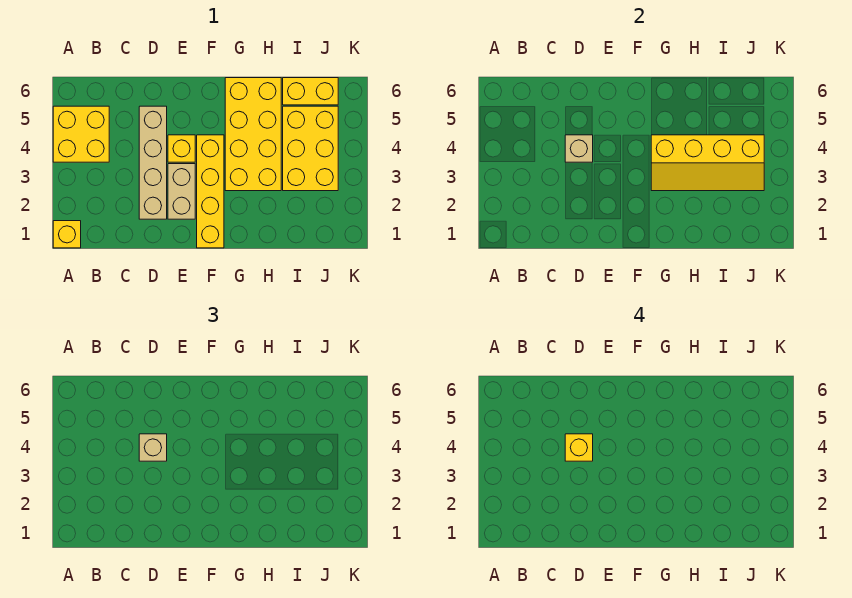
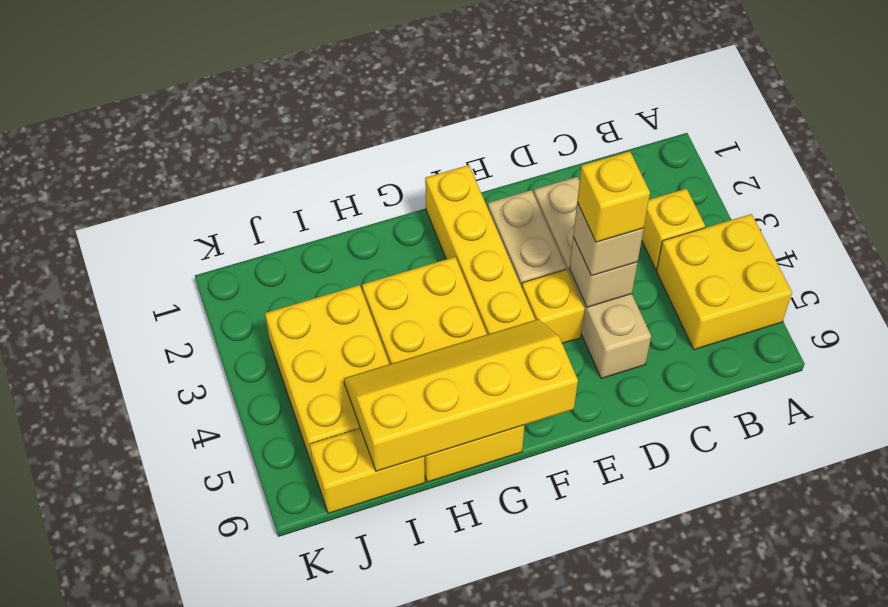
yellow 1x1 brick [53,221,81,248] -> yellow 1x1 brick moved to [642,189,705,269]
yellow 2x4 slope [651,135,764,191] -> yellow 2x4 slope moved to [344,319,578,471]

